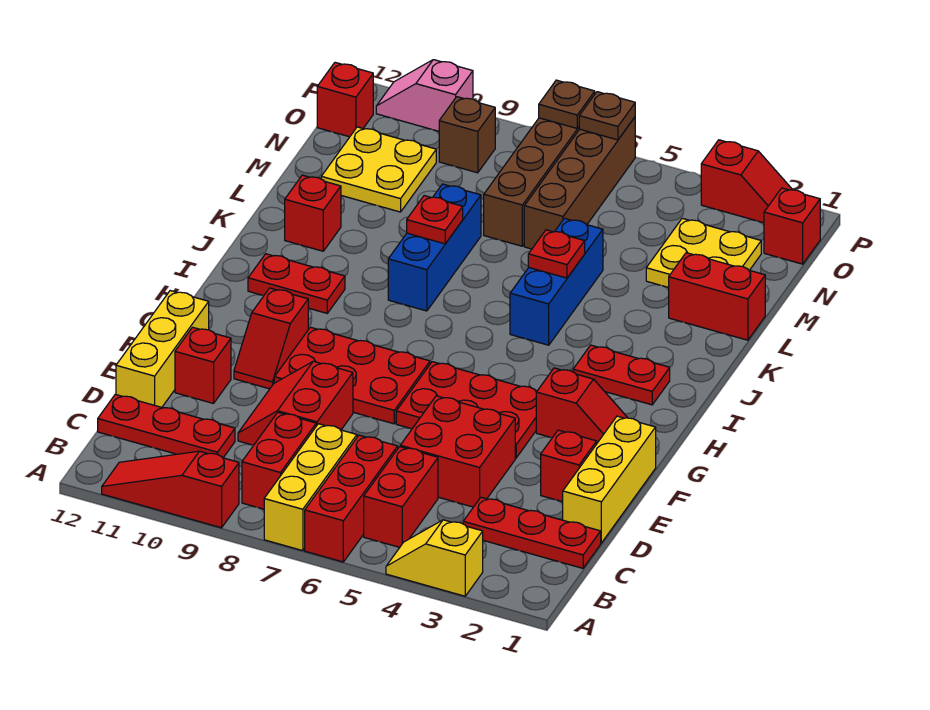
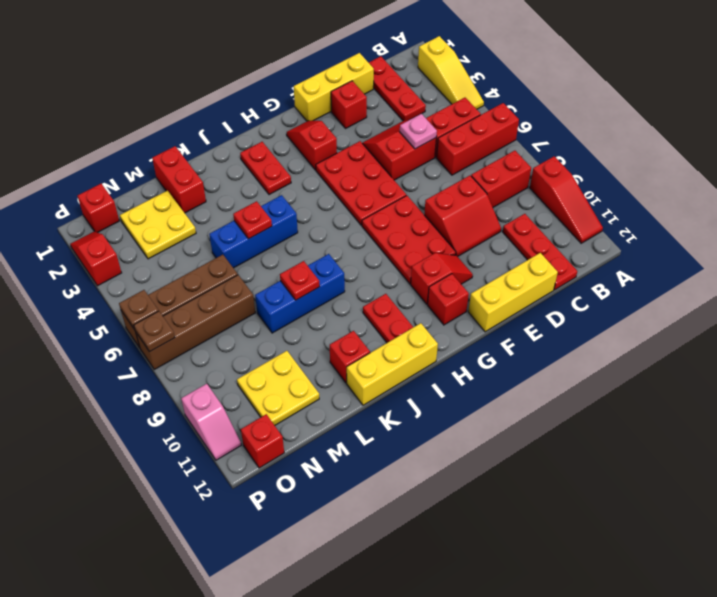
yellow 1x2 slope [386,520,483,596] -> yellow 1x3 slope [418,36,484,109]
yellow 1x3 brick [264,424,357,551] -> yellow 1x3 brick moved to [347,323,438,405]
red 2x2 brick [400,396,515,507] -> red 2x2 slope [362,120,436,180]
none -> pink 1x1 plate [400,114,437,149]
red 1x1 brick [175,327,231,403] -> red 1x1 brick moved to [428,274,469,325]
brown 1x1 brick [439,97,495,173] -> none

